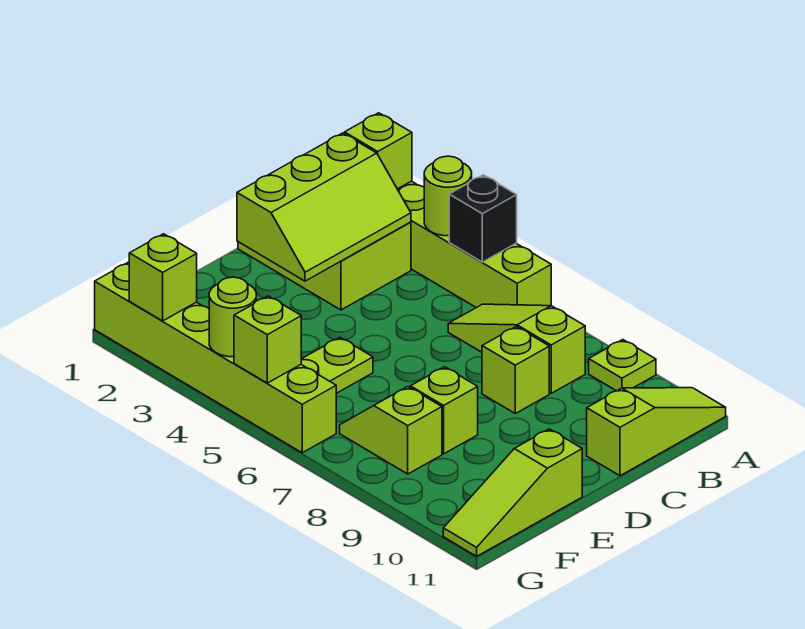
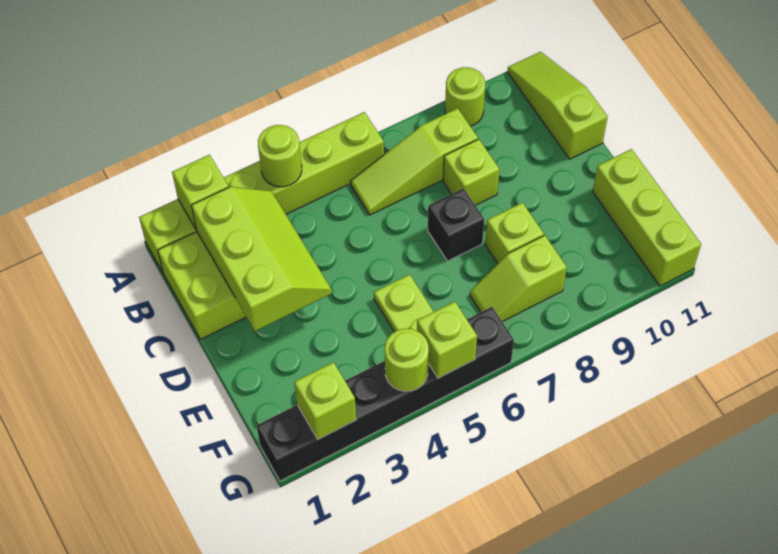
black 1x1 brick [449,175,517,262] -> black 1x1 brick moved to [428,188,484,261]
lime 1x1 plate [589,340,656,391] -> lime 1x1 round brick [445,67,485,126]
lime 1x3 slope [443,429,582,556] -> lime 1x3 brick [593,149,701,286]
lime 1x6 brick [95,262,336,453] -> black 1x6 brick [257,307,514,481]

